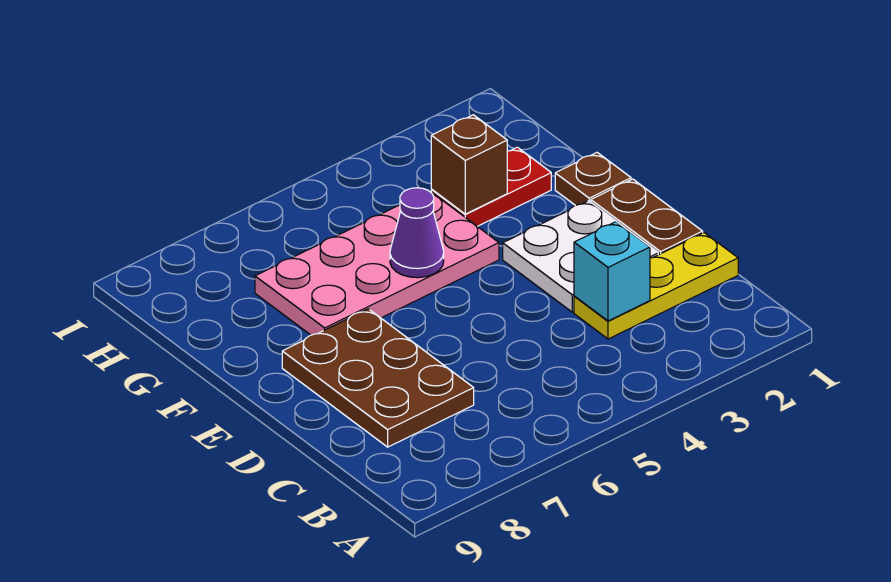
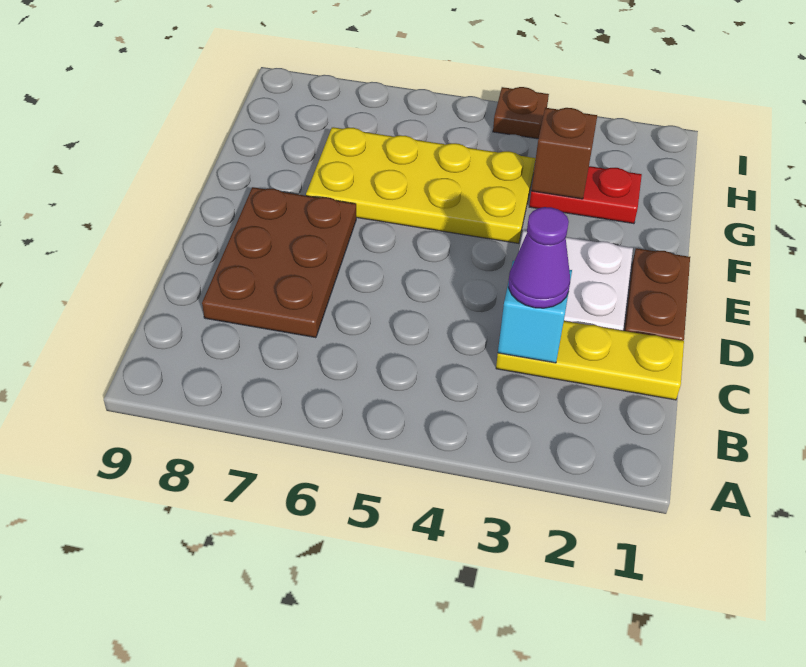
brown 1x1 plate [555,153,631,206] -> brown 1x1 plate moved to [493,87,549,139]
pink 2x4 plate [255,191,499,335] -> yellow 2x4 plate [306,127,536,244]
purple 1x1 cone [390,188,444,278] -> purple 1x1 cone moved to [509,207,570,308]

